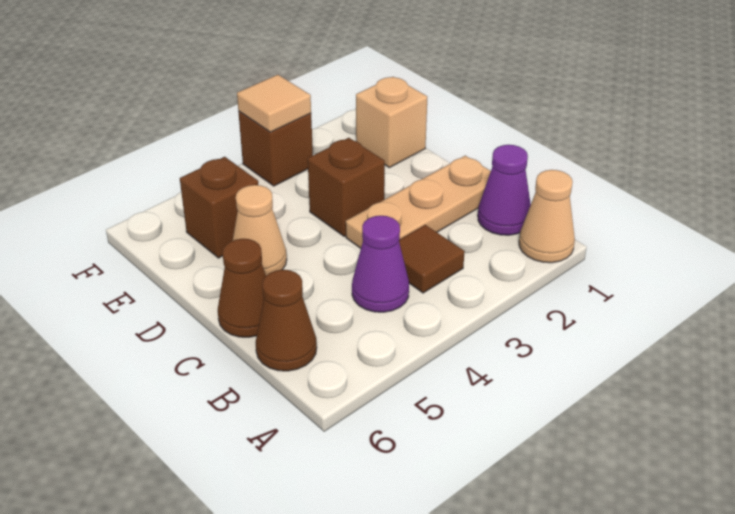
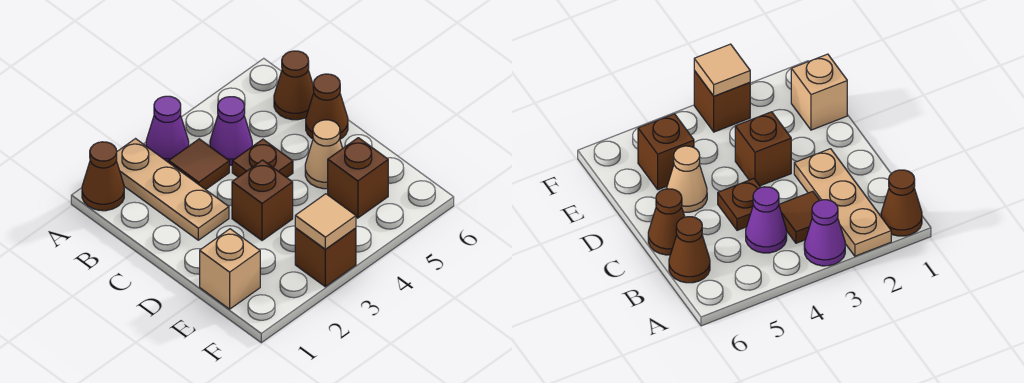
tan 1x1 cone [519,170,575,263] -> brown 1x1 cone [82,142,124,211]
purple 1x1 cone [478,145,531,235] -> purple 1x1 cone moved to [146,96,189,162]
tan 1x3 plate [346,156,491,248] -> tan 1x3 plate turned to [116,139,229,240]
none -> brown 1x1 plate [232,139,293,177]

